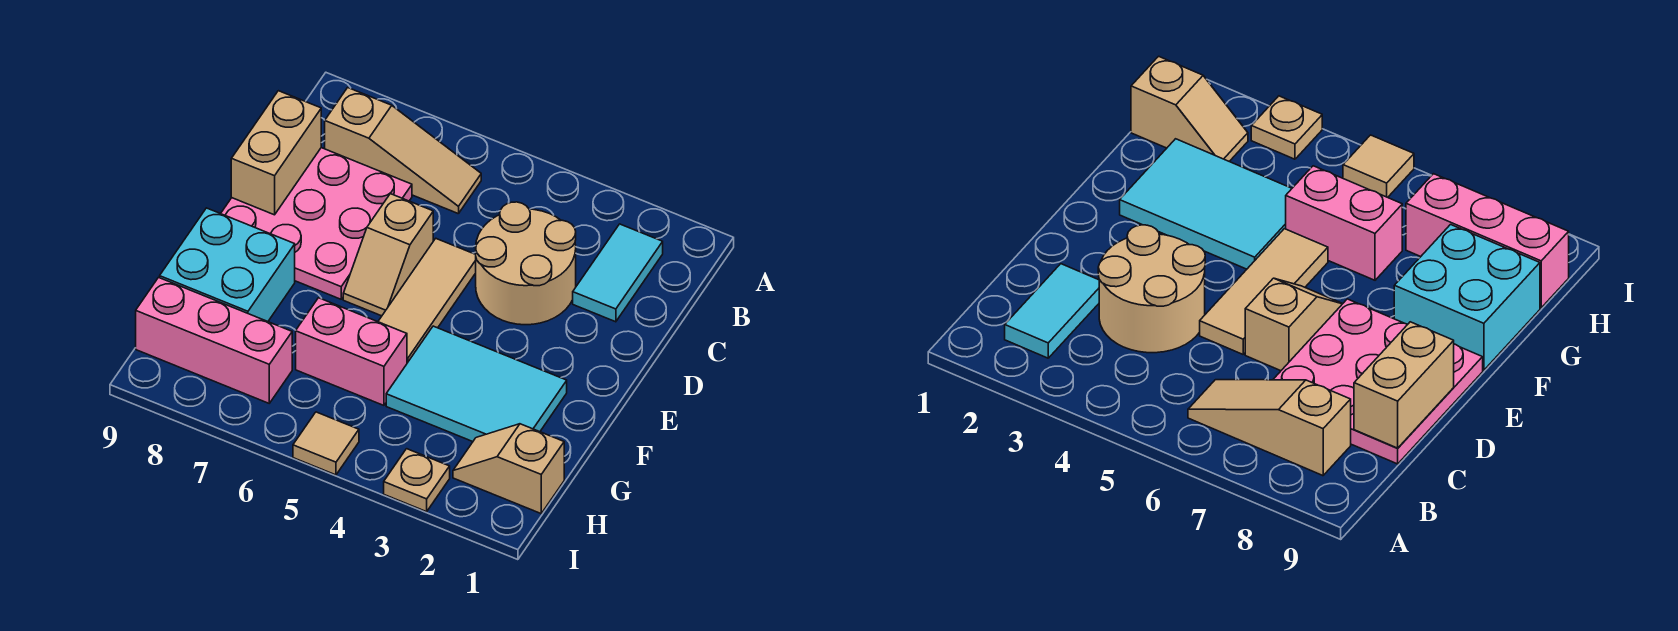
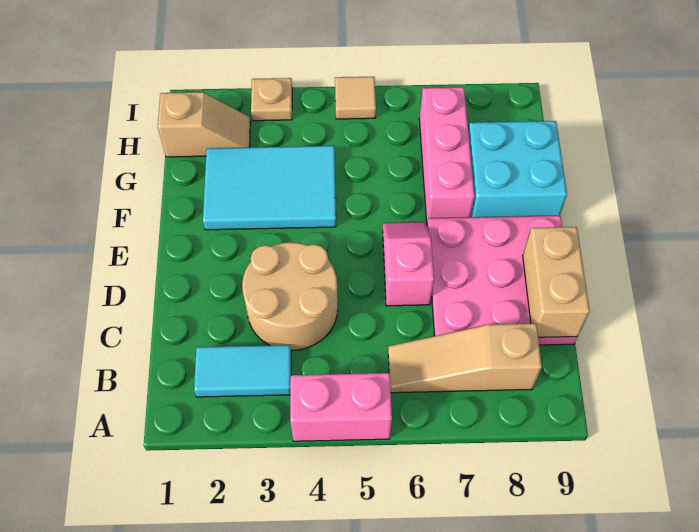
cyan 1x2 tile [573,224,663,322] -> cyan 1x2 tile turned to [194,345,291,397]
tan 1x3 tile [378,239,476,363] -> none
tan 1x2 slope [343,194,433,316] -> pink 1x2 slope [383,222,434,306]
pink 1x2 brick [296,298,407,405] -> pink 1x2 brick moved to [290,373,392,441]
pink 1x3 brick [136,277,292,403] -> pink 1x3 brick turned to [419,87,474,223]

